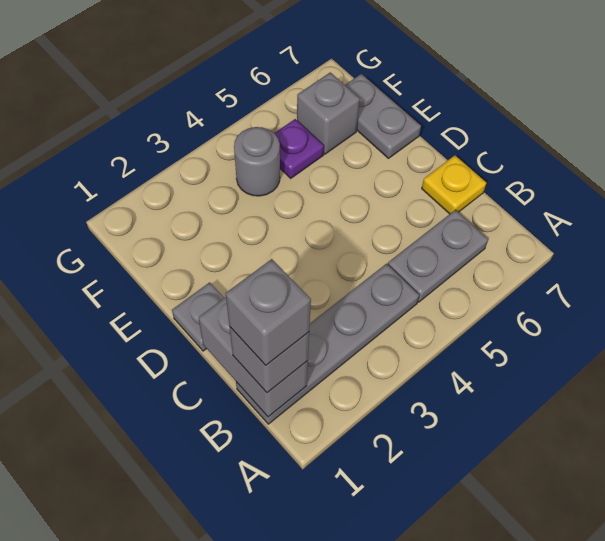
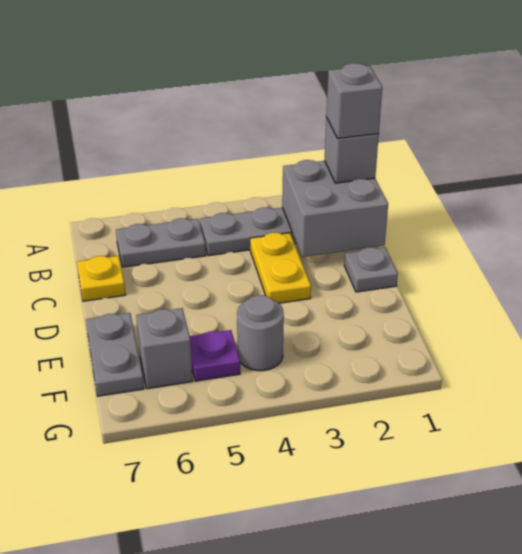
grey 1x2 brick [198,297,308,417] -> grey 2x2 brick [282,160,388,257]
none -> yellow 1x2 plate [250,233,311,303]

